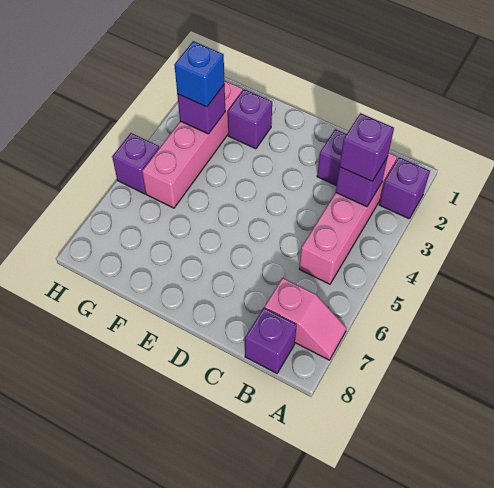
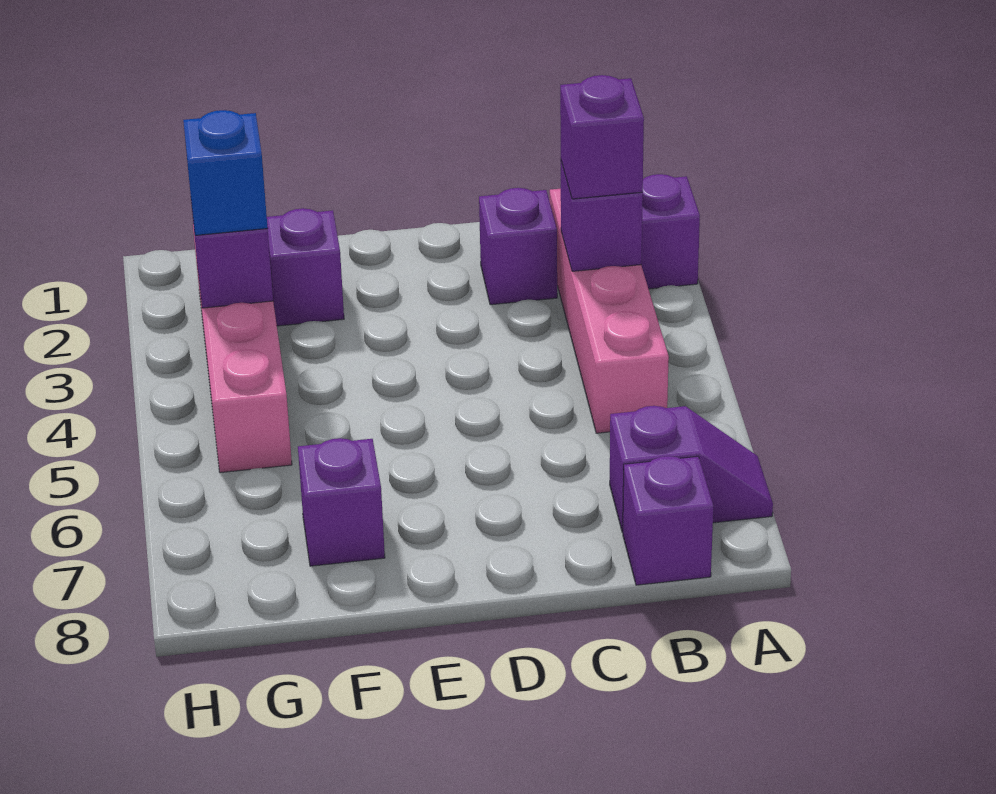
pink 1x2 slope [264,278,346,360] -> purple 1x2 slope [610,406,773,533]
purple 1x1 brick [112,133,159,194] -> purple 1x1 brick moved to [298,438,385,566]

